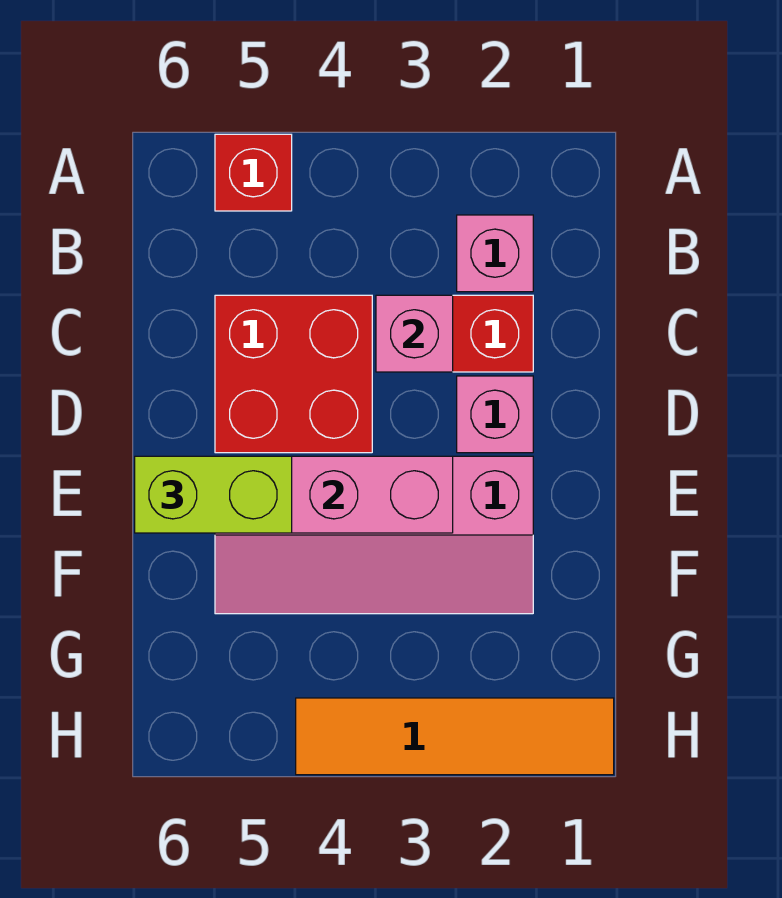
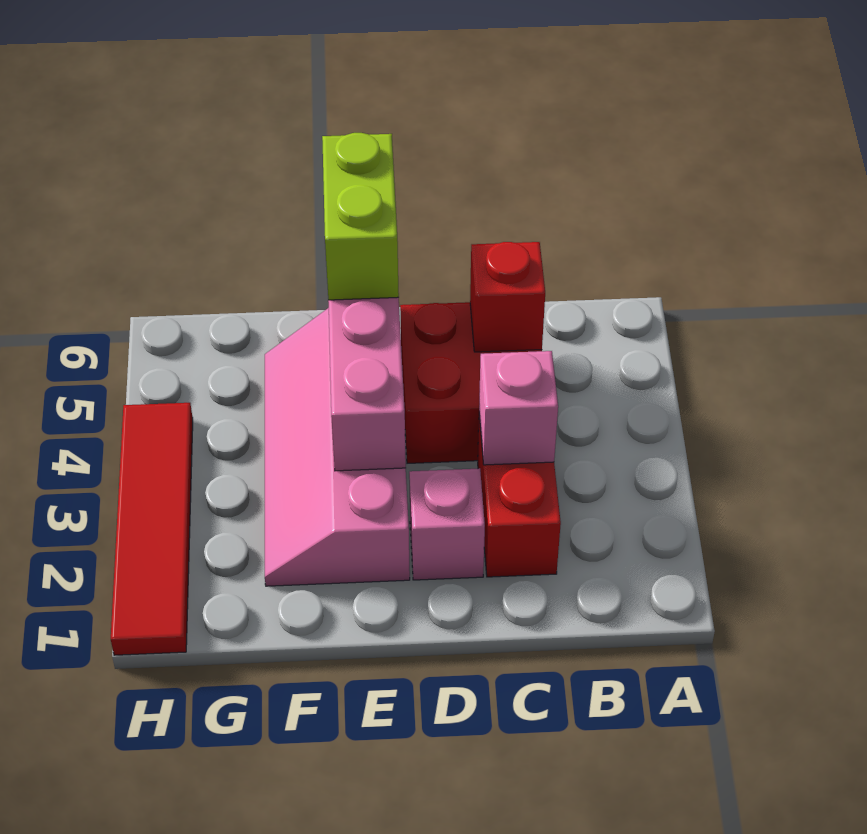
red 1x1 brick [215,134,292,211] -> red 1x1 brick moved to [470,242,545,352]
pink 1x1 brick [457,215,533,292] -> none
orange 1x4 tile [296,698,614,775] -> red 1x4 tile [111,403,193,655]

